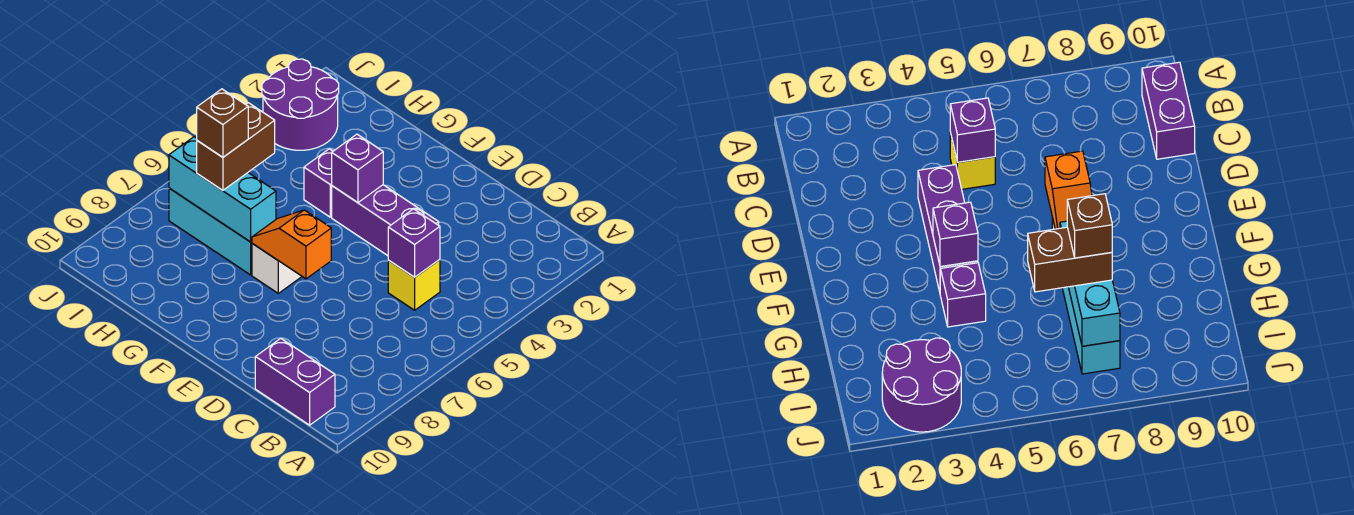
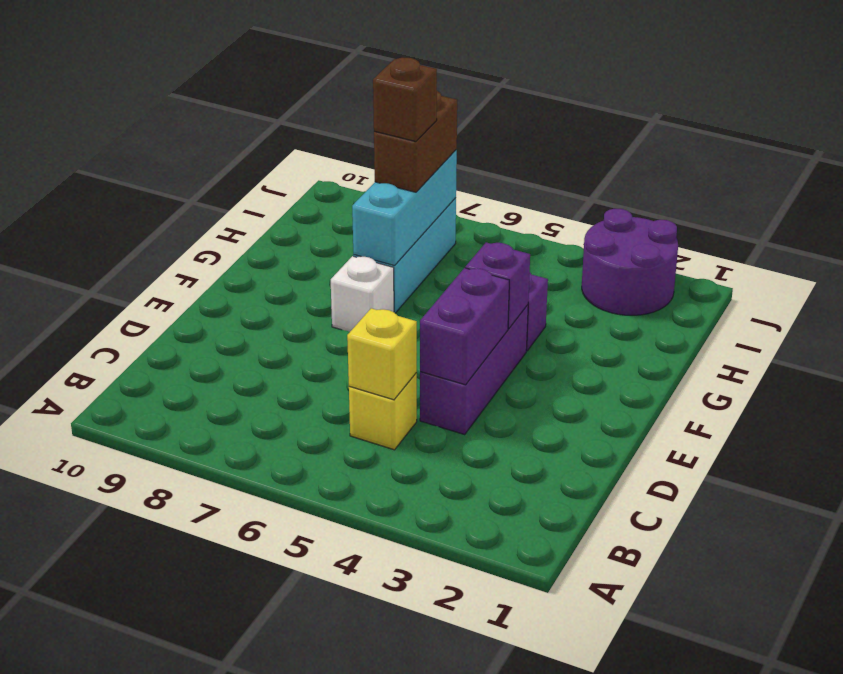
purple 1x2 brick [255,338,335,425] -> purple 1x2 brick moved to [420,268,509,385]
purple 1x1 brick [388,209,440,277] -> yellow 1x1 brick [347,308,417,400]
orange 1x2 slope [252,210,331,279] -> none
brown 1x2 brick [197,103,275,190] -> brown 1x2 brick turned to [374,91,457,192]

